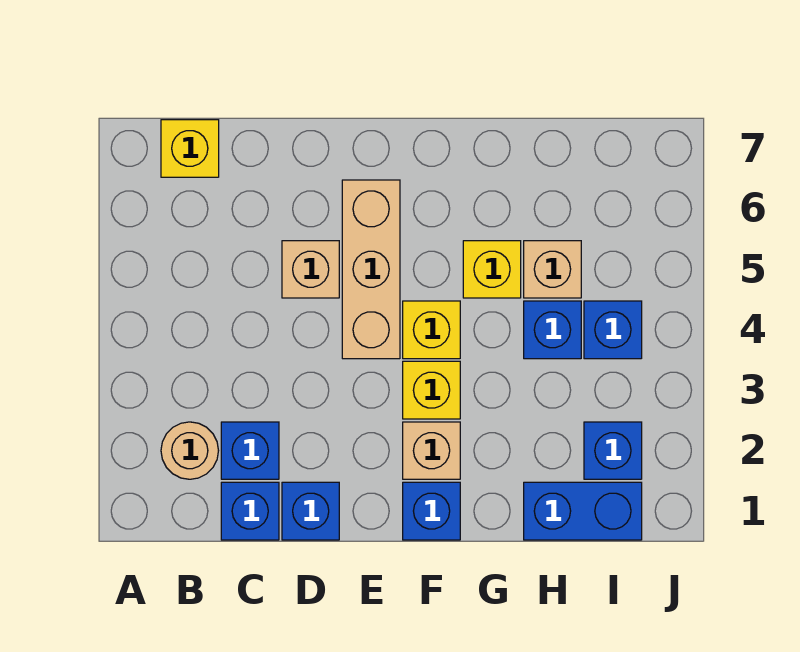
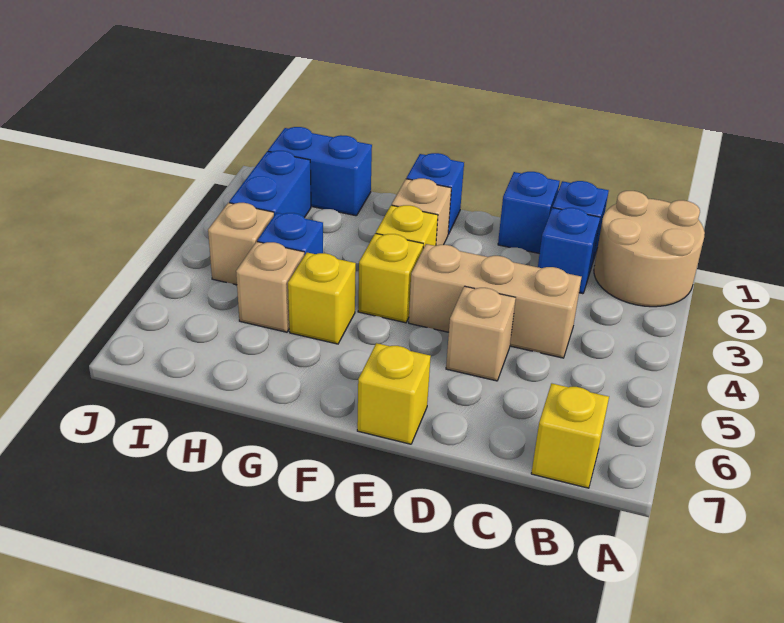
tan 1x1 round brick [161,422,219,479] -> tan 2x2 round brick [594,191,705,307]
tan 1x3 brick [342,180,400,359] -> tan 1x3 brick turned to [409,244,581,358]
none -> yellow 1x1 brick [357,343,431,444]
blue 1x1 brick [584,422,642,479] -> blue 1x2 brick [229,151,311,218]
blue 1x1 brick [584,301,642,359] -> tan 1x1 brick [208,203,274,285]

